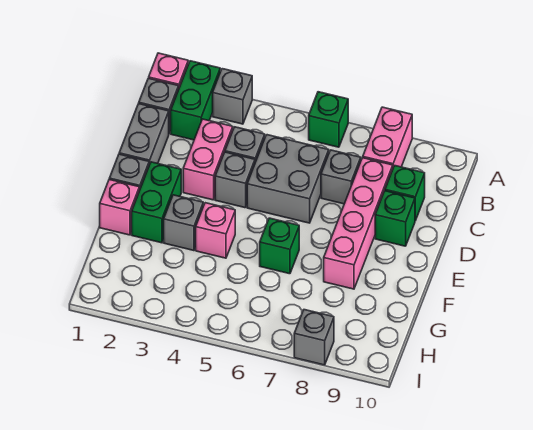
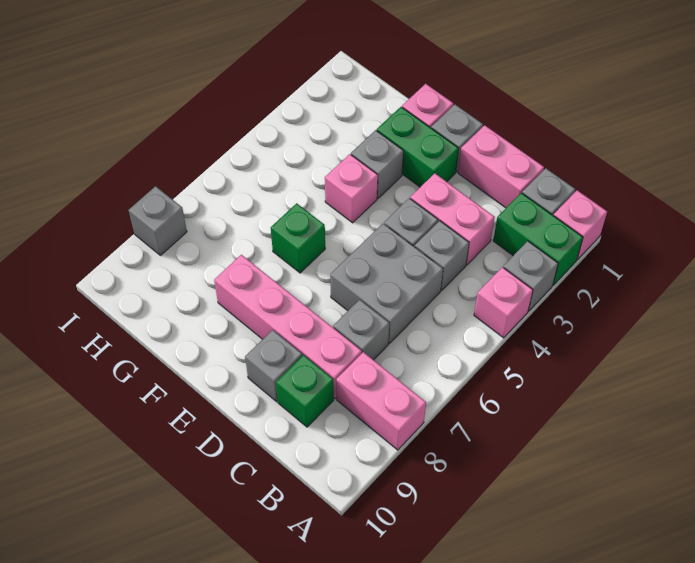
none -> pink 1x1 brick [474,267,533,338]
green 1x1 brick [309,92,348,147] -> none
grey 1x2 brick [119,104,169,165] -> pink 1x2 brick [458,125,544,208]
green 1x1 brick [375,191,415,246] -> grey 1x1 brick [245,330,302,402]

